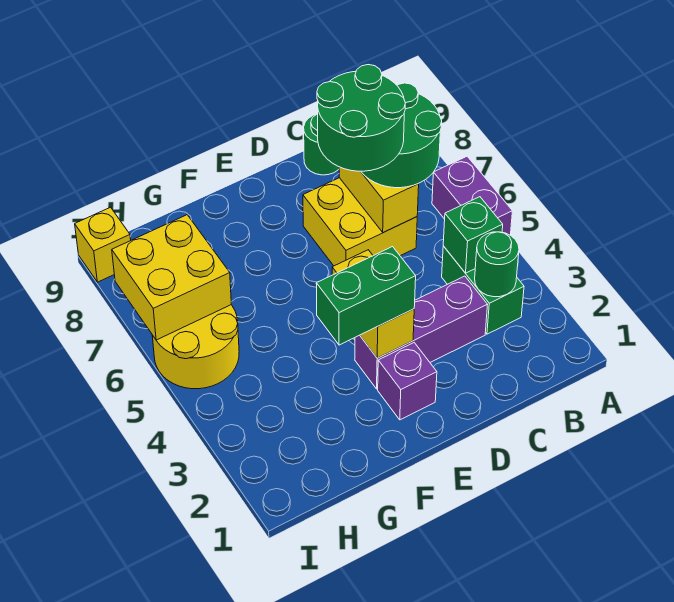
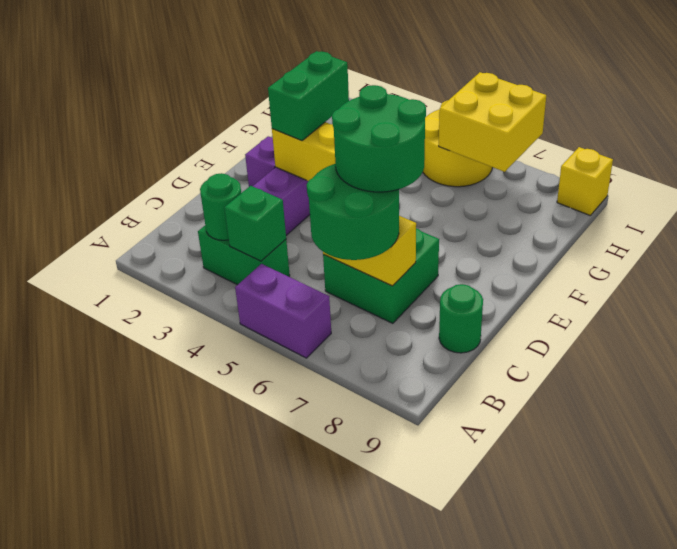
yellow 2x2 brick [303,178,417,266] -> green 2x2 brick [323,229,439,323]

